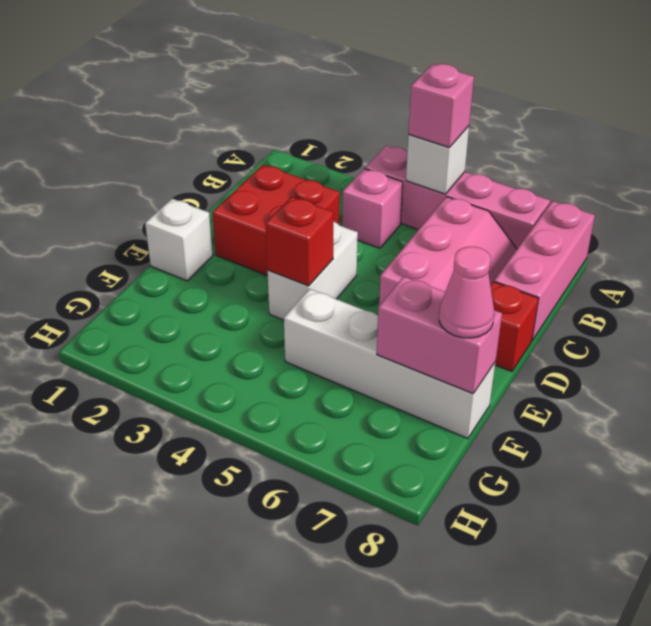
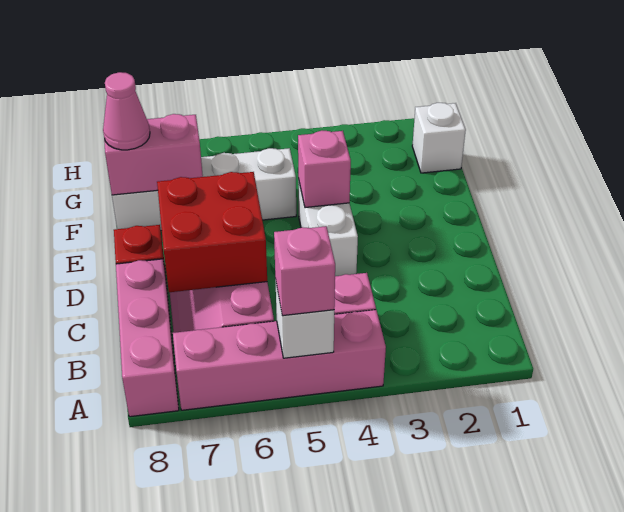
red 2x2 brick [212,165,340,276] -> red 2x2 brick moved to [157,172,267,292]
white 1x1 brick [145,199,213,281] -> white 1x1 brick moved to [412,103,466,173]
red 1x1 brick [265,197,333,286] -> pink 1x1 brick [298,131,351,208]

